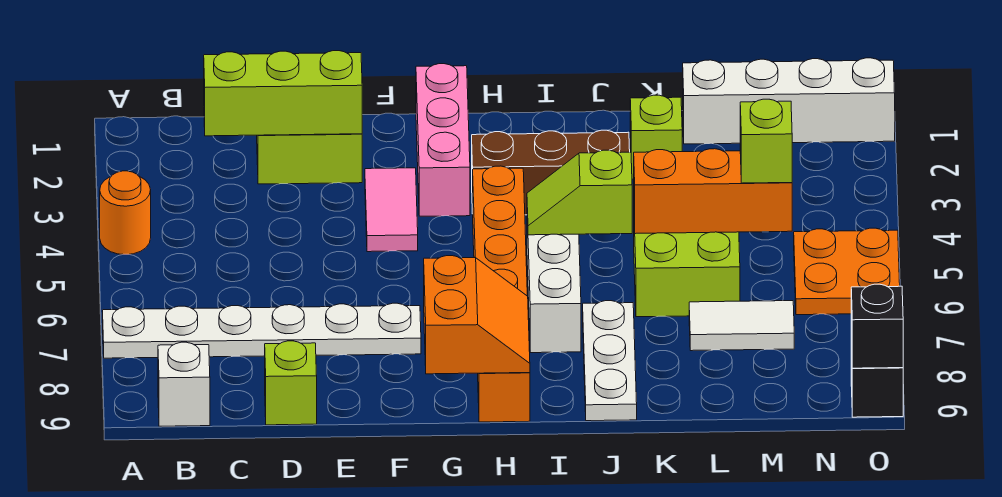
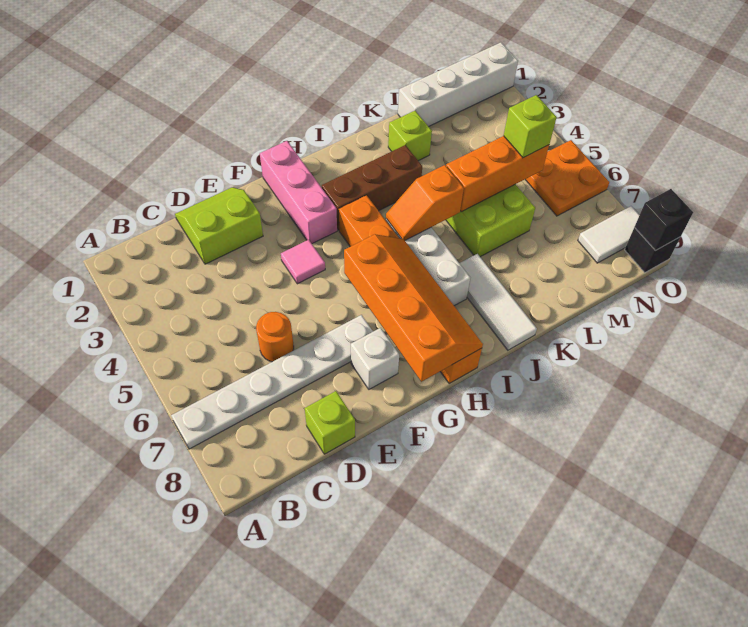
orange 1x1 round brick [100,171,151,254] -> orange 1x1 round brick moved to [256,312,294,362]
white 1x1 brick [158,342,210,426] -> white 1x1 brick moved to [351,328,399,389]
lime 1x3 brick [204,51,362,136] -> none
pink 1x2 tile [365,168,418,252] -> pink 1x1 tile [281,240,325,284]
orange 2x2 slope [424,256,530,374] -> orange 2x4 slope [344,234,483,382]
lime 1x2 slope [527,150,632,235] -> orange 1x2 slope [386,165,464,240]
white 1x3 plate [583,301,637,421] -> white 1x3 tile [459,254,537,350]
white 1x2 tile [689,301,794,351] -> white 1x2 tile moved to [578,206,639,263]

